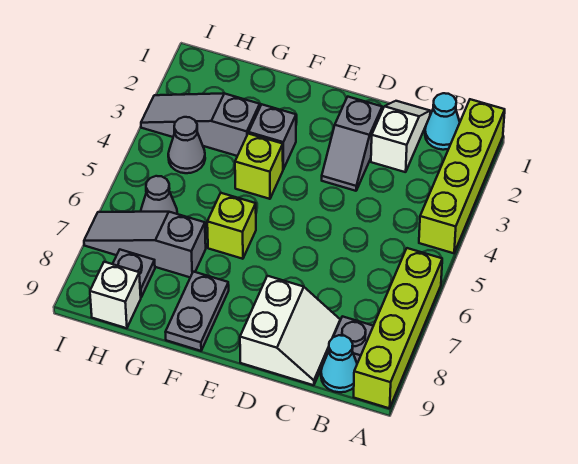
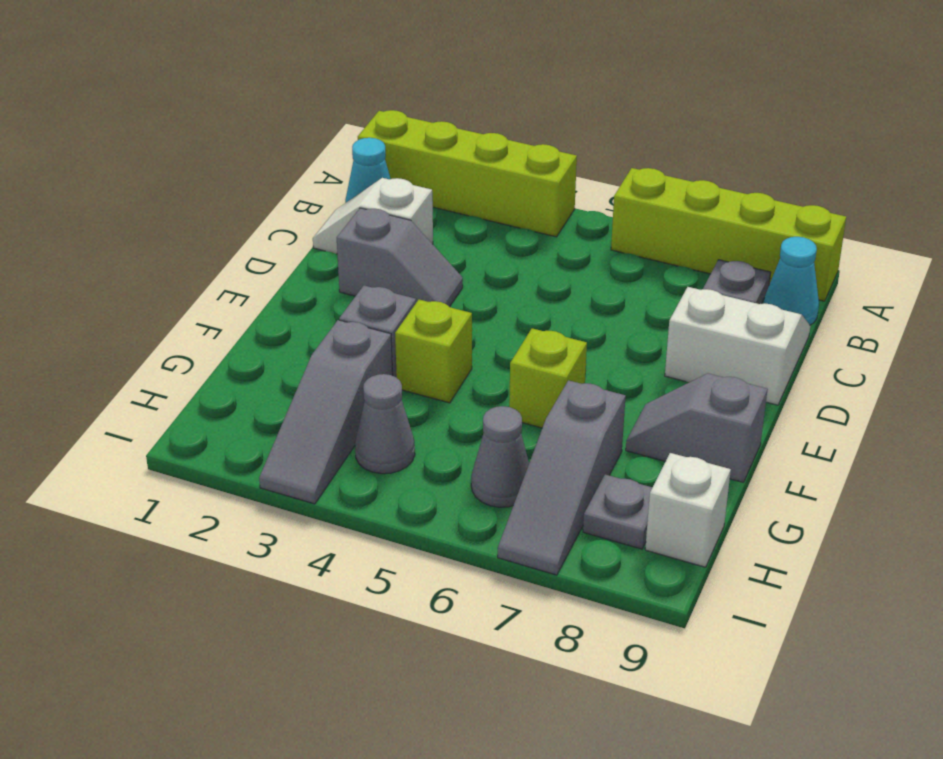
grey 1x2 plate [166,272,229,351] -> grey 1x2 slope [626,373,768,482]

